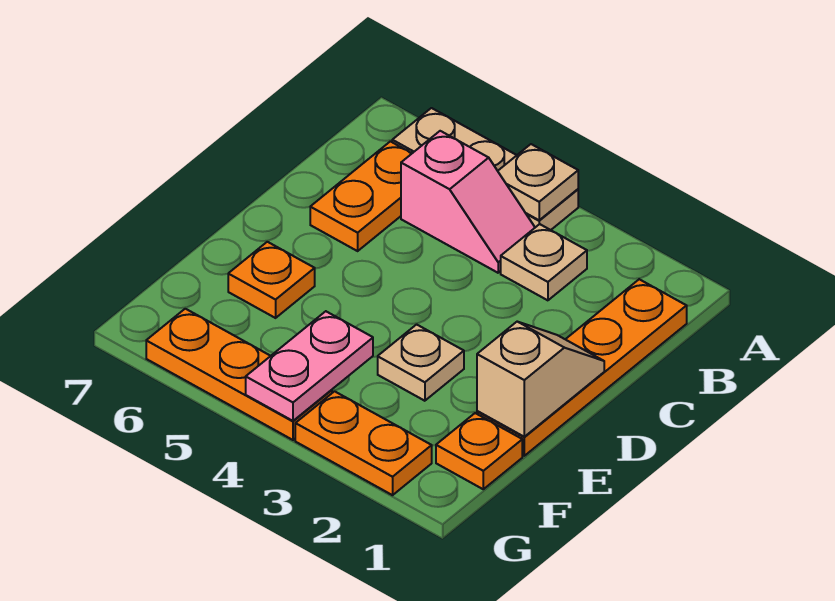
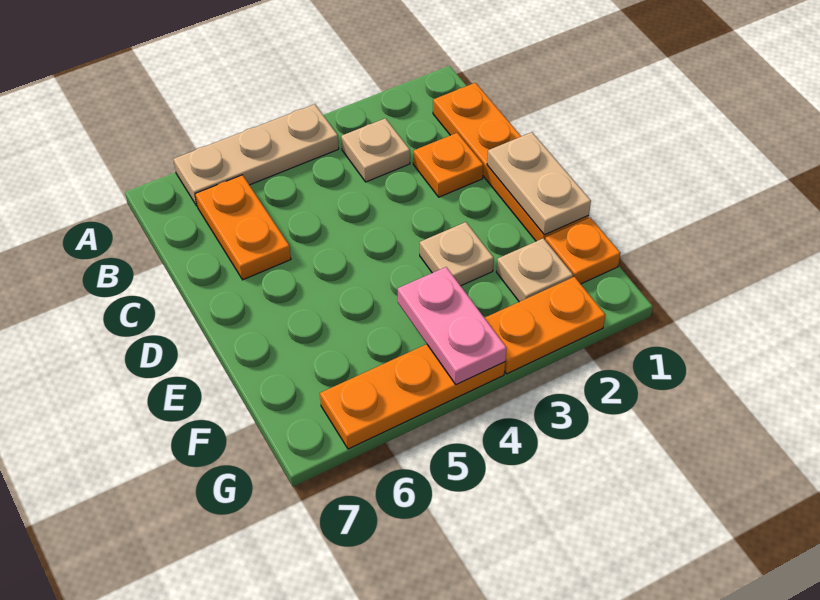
tan 1x1 plate [498,144,578,220] -> tan 1x1 plate moved to [497,238,573,302]
pink 1x2 slope [401,131,535,273] -> none
tan 1x2 slope [477,322,604,437] -> tan 1x2 plate [487,132,591,235]
orange 1x1 plate [228,242,315,318] -> orange 1x1 plate moved to [413,133,483,197]

